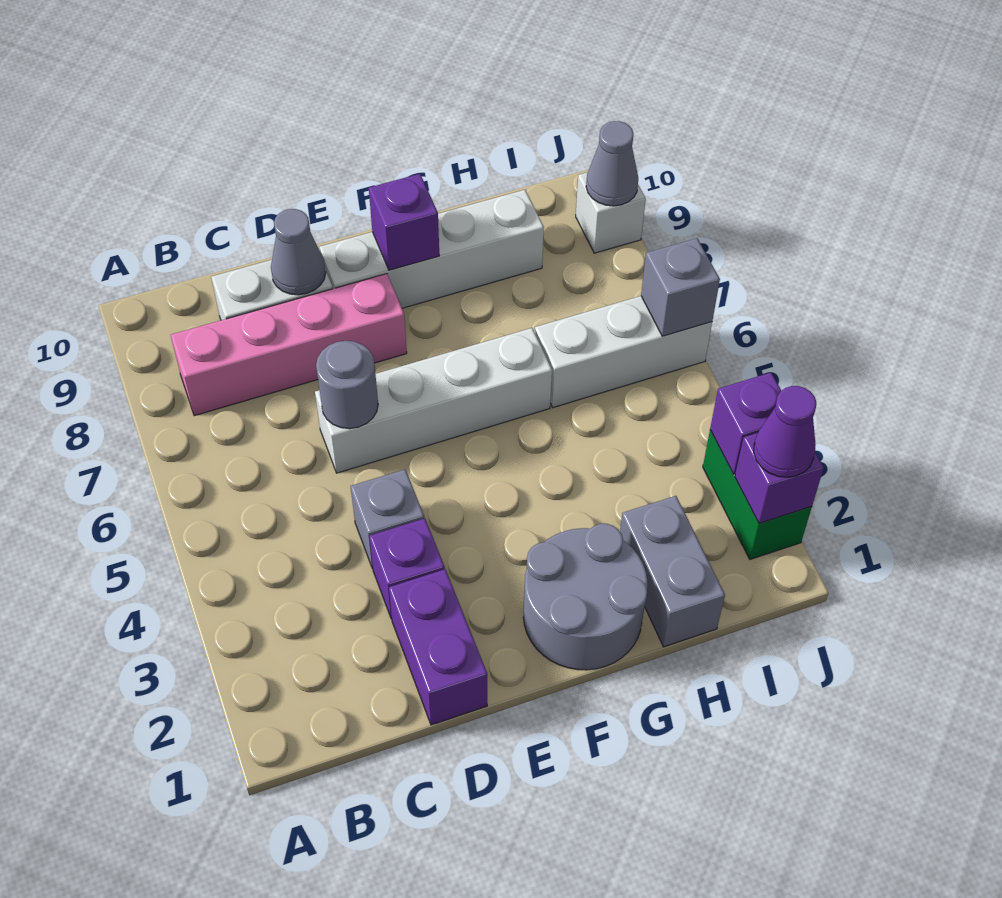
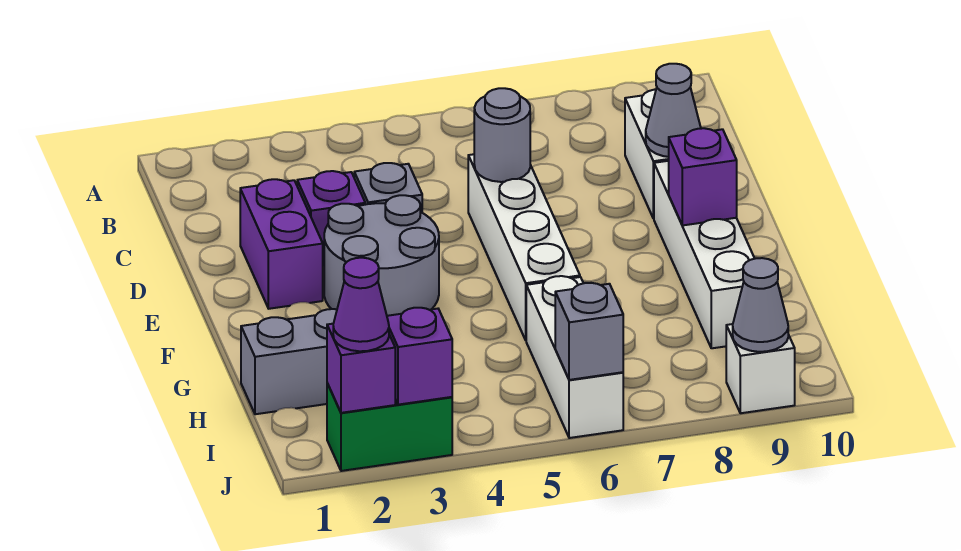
pink 1x4 brick [171,274,407,416] -> none
purple 1x2 brick [389,569,487,725] -> purple 1x2 brick turned to [240,179,323,309]
grey 2x2 round brick [523,524,648,670] -> grey 2x2 round brick moved to [324,195,439,316]

